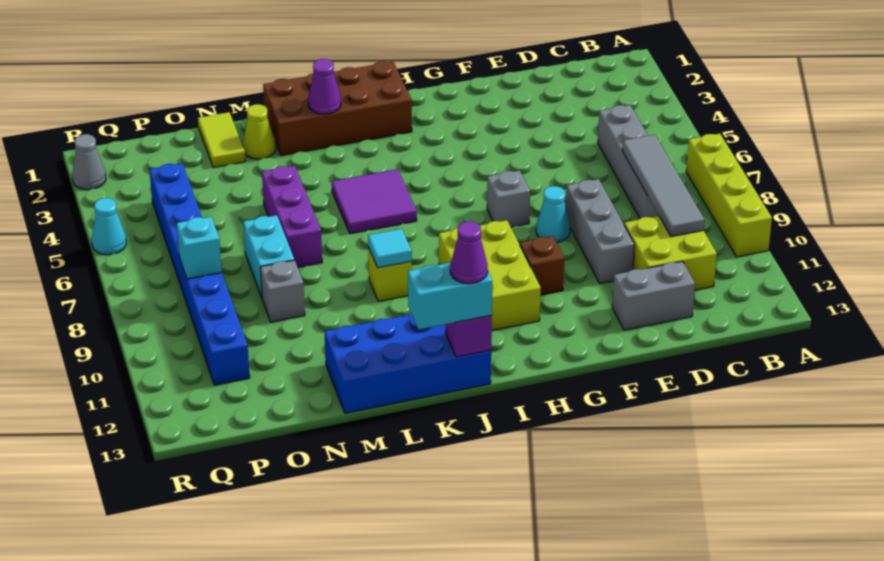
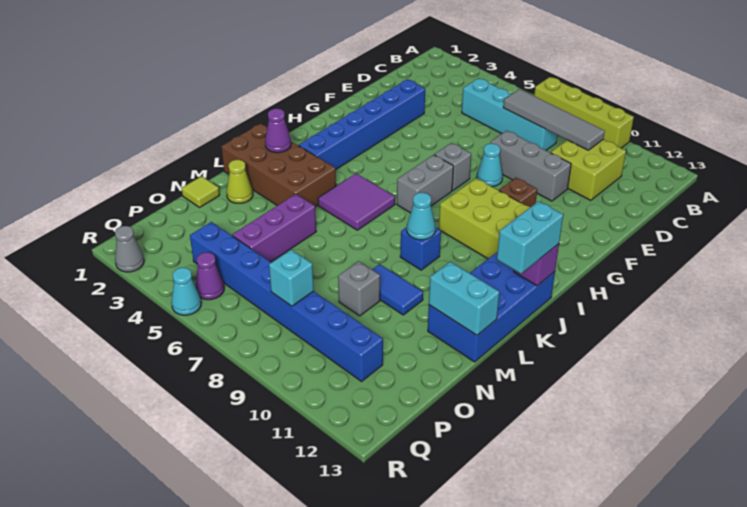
grey 1x4 brick [598,105,659,218] -> cyan 1x4 brick [462,78,557,150]
grey 1x2 brick [612,261,695,330] -> grey 1x2 brick moved to [397,155,454,213]
none -> blue 1x6 brick [299,79,425,170]
brown 2x4 brick [263,62,412,155] -> brown 2x4 brick turned to [221,124,336,207]
purple 1x1 cone [450,221,488,284] -> purple 1x1 cone moved to [195,252,224,300]
lime 1x1 brick [368,247,412,301] -> blue 1x1 brick [400,227,441,270]
cyan 1x1 tile [368,229,412,268] -> cyan 1x1 cone [407,193,435,240]
purple 1x3 brick [262,166,322,267] -> purple 1x3 brick turned to [232,194,316,262]
none -> blue 1x2 tile [372,264,423,315]
lime 1x2 tile [198,112,245,168] -> lime 1x1 tile [181,176,220,207]
cyan 1x2 brick [243,215,294,298] -> cyan 1x2 brick moved to [429,262,499,335]

